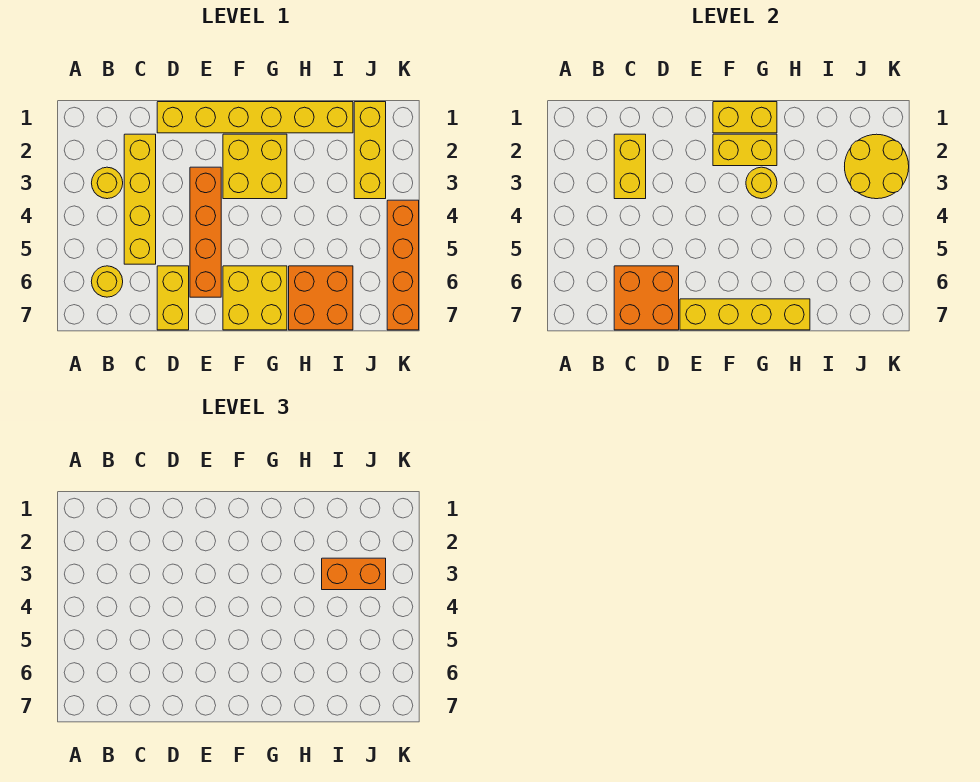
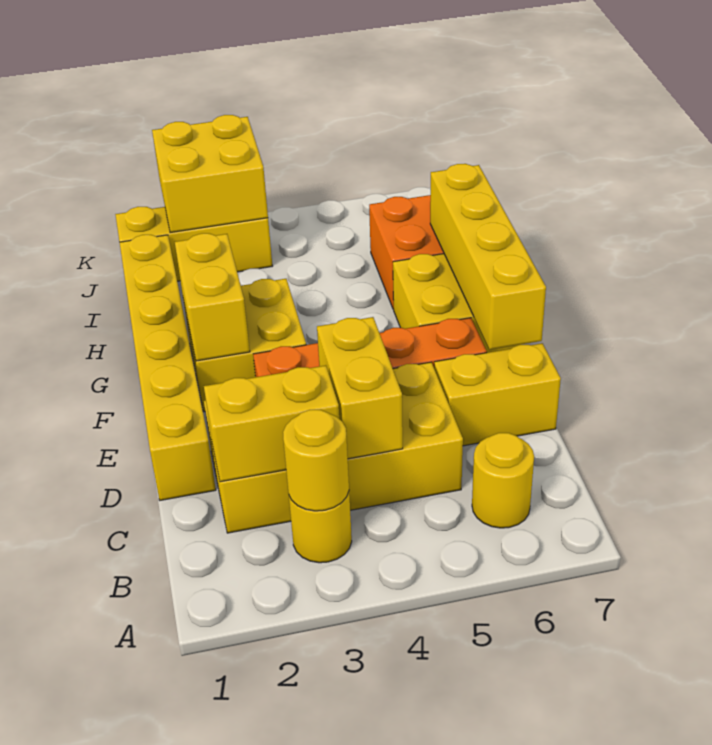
yellow 1x4 brick [124,134,156,264] -> yellow 2x4 brick [204,362,463,533]
orange 2x2 brick [614,266,679,330] -> none
yellow 1x2 brick [713,102,777,133] -> yellow 1x2 brick moved to [317,317,403,459]
yellow 1x1 round brick [746,167,777,199] -> yellow 1x1 round brick moved to [283,410,349,511]
orange 1x2 brick [322,558,386,590] -> none
yellow 2x2 round brick [845,134,909,199] -> yellow 2x2 brick [152,115,268,233]
orange 1x4 brick [387,200,419,330] -> none

